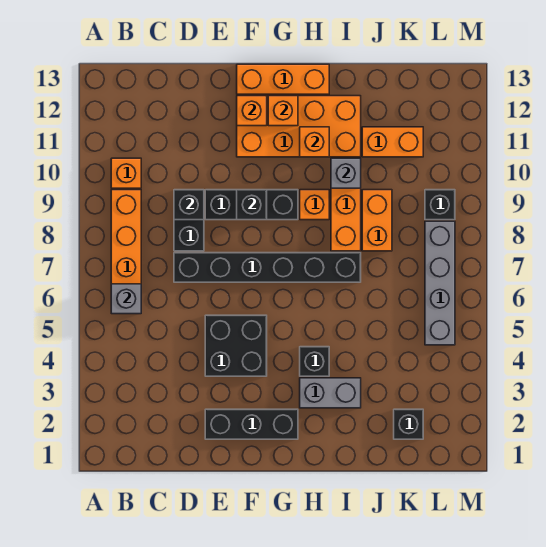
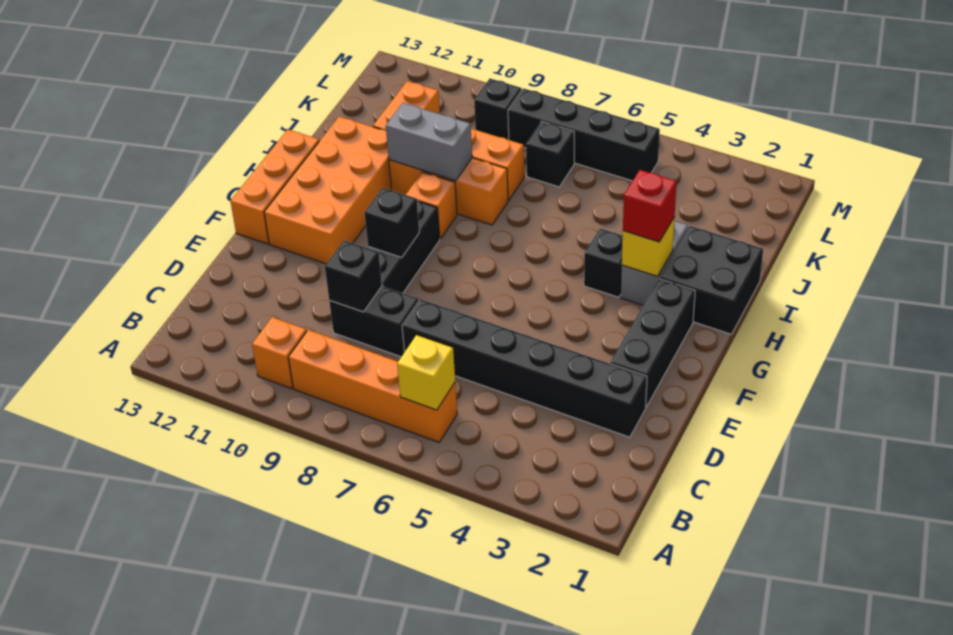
grey 1x1 brick [111,284,141,314] -> yellow 1x1 brick [397,335,455,410]
black 1x6 brick [174,253,361,282] -> black 1x6 brick turned to [402,299,647,437]
black 2x2 brick [205,315,267,376] -> black 2x2 brick moved to [659,226,763,334]
orange 1x1 brick [237,96,267,126] -> none
orange 1x1 brick [268,96,298,126] -> none
none -> yellow 1x1 brick [622,218,674,276]
none -> red 1x1 brick [623,170,677,242]
orange 1x1 brick [300,127,329,157] -> none
grey 1x1 brick [331,158,361,188] -> grey 1x2 brick [386,103,472,181]
black 1x1 brick [394,409,423,439] -> black 1x1 brick moved to [526,122,574,187]
grey 1x4 brick [425,221,455,345] -> black 1x4 brick [508,88,660,181]

